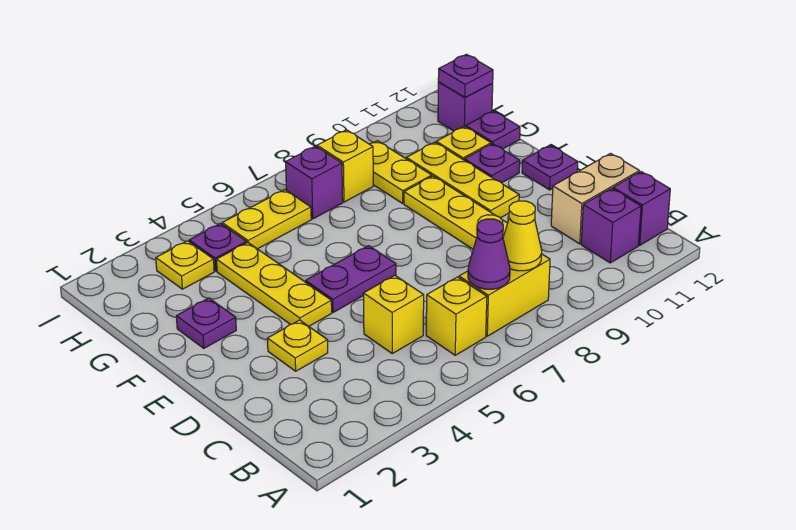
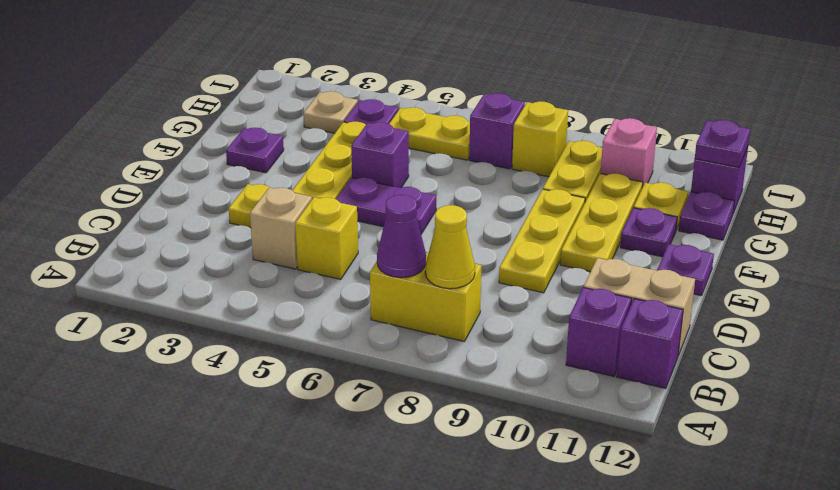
yellow 1x1 brick [426,277,487,355] -> none
none -> tan 1x1 brick [250,188,312,269]
none -> purple 1x1 brick [351,122,409,188]
yellow 1x1 plate [156,241,214,289] -> tan 1x1 plate [303,91,358,133]
none -> pink 1x1 brick [600,118,657,187]

